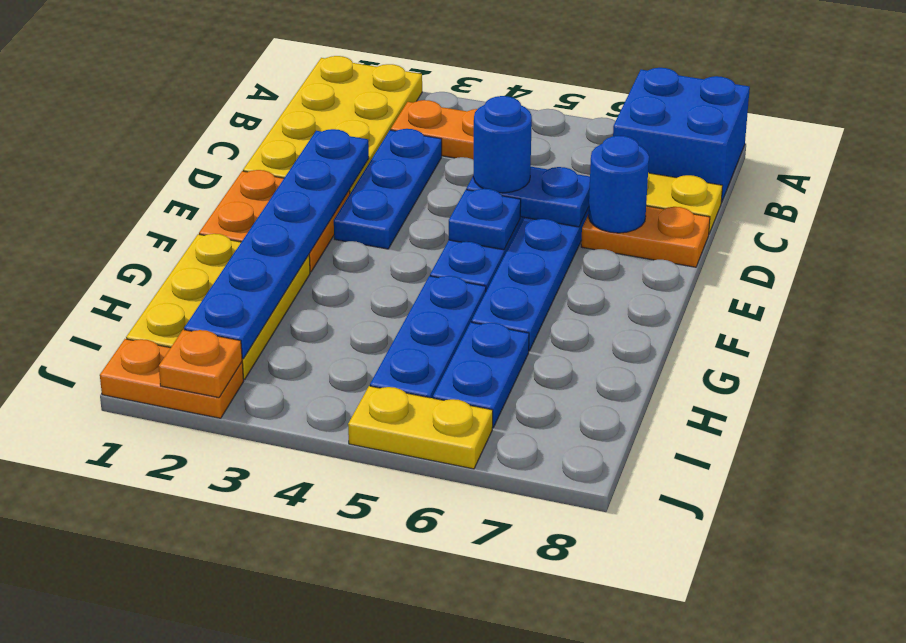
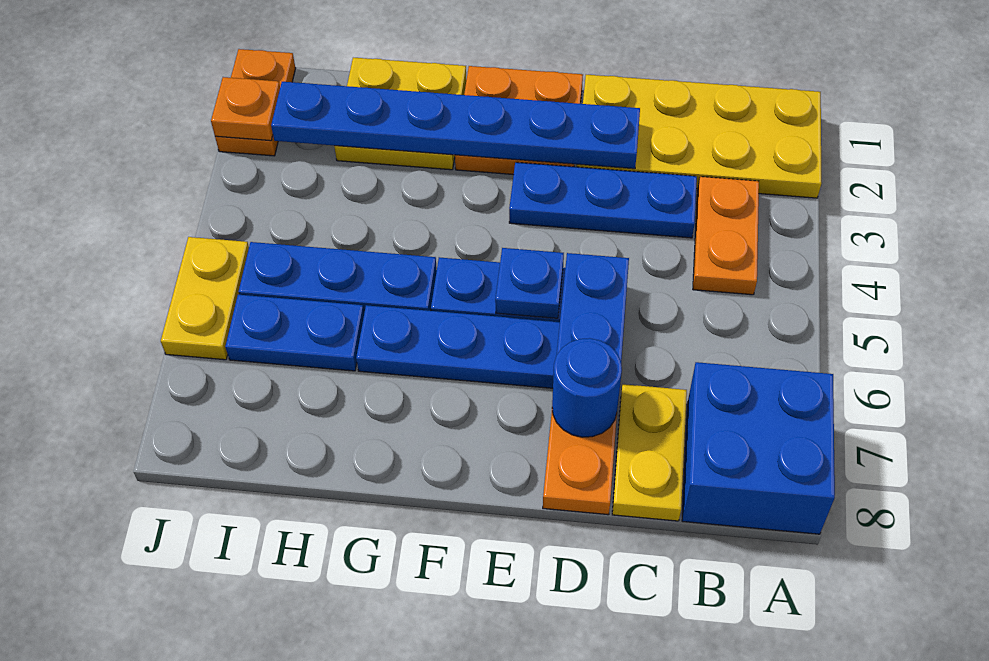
blue 1x1 round brick [473,96,532,193] -> none
yellow 2x3 plate [126,234,310,379] -> yellow 2x2 plate [334,58,467,170]

